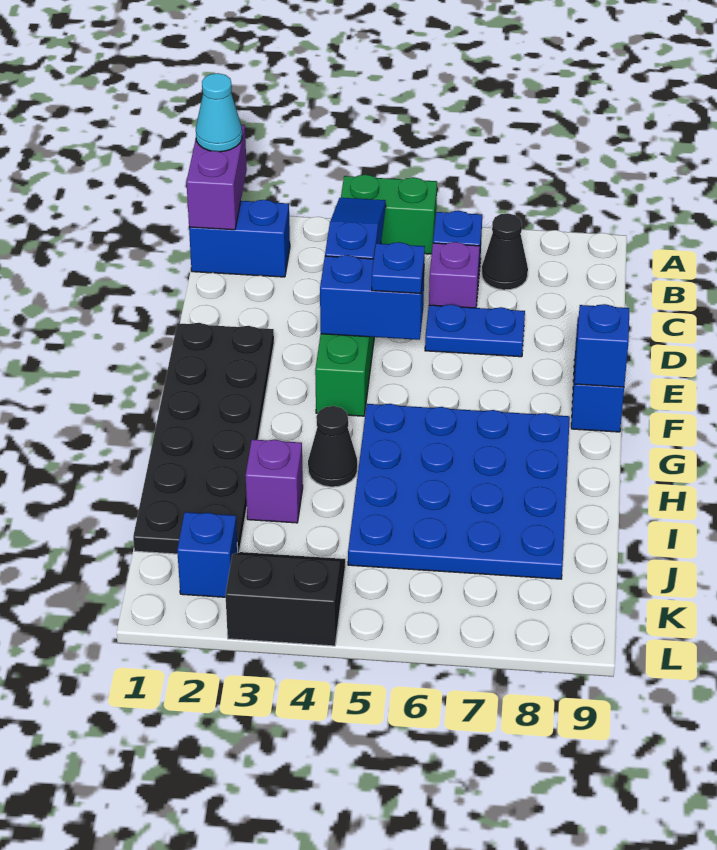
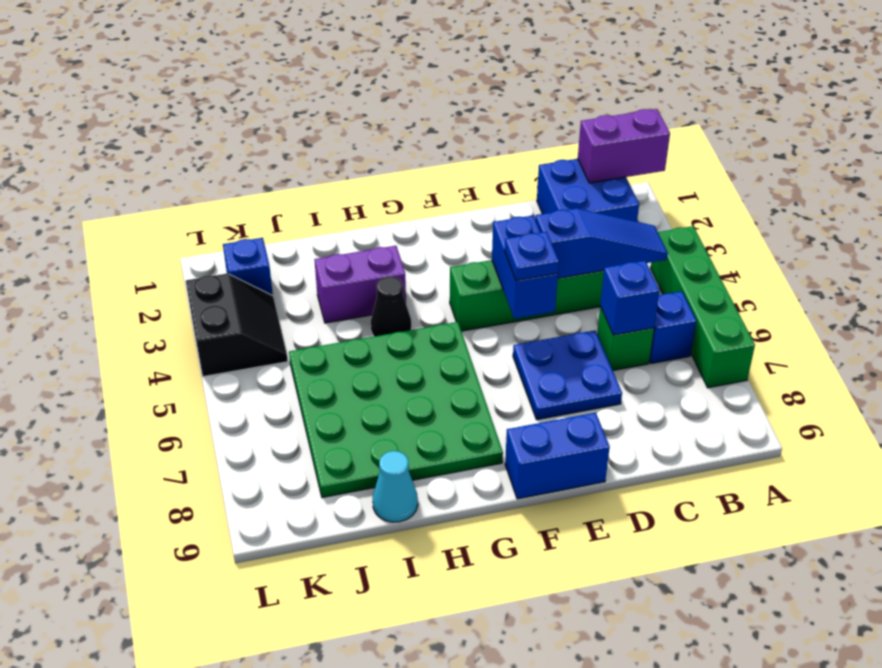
cyan 1x1 cone [196,73,242,152] -> cyan 1x1 cone moved to [373,451,418,522]
green 1x2 brick [341,175,437,254] -> green 1x4 brick [650,226,755,388]
blue 1x2 brick [189,200,290,277] -> blue 2x2 brick [537,159,639,222]
black 1x1 cone [482,213,528,290] -> none
purple 1x1 brick [429,242,480,308] -> green 1x1 brick [597,306,654,370]
blue 1x2 plate [425,304,525,357] -> blue 2x2 plate [513,330,622,420]
black 2x6 plate [133,323,274,554] -> none
blue 1x1 brick [575,304,629,387] -> blue 1x1 brick moved to [600,261,660,335]
blue 4x4 plate [348,404,570,579] -> green 4x4 plate [289,322,503,498]
purple 1x1 brick [246,439,303,523] -> purple 1x2 brick [314,246,406,323]

